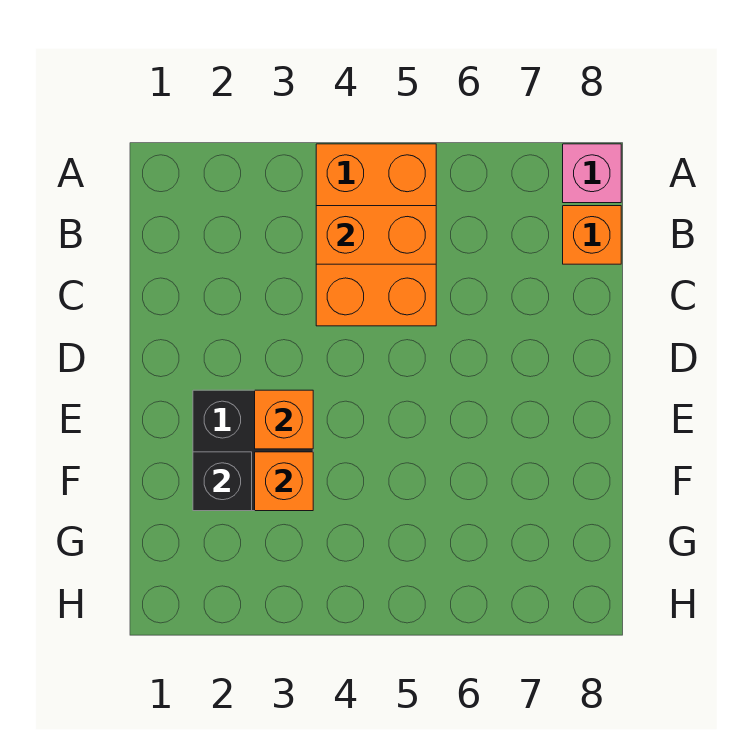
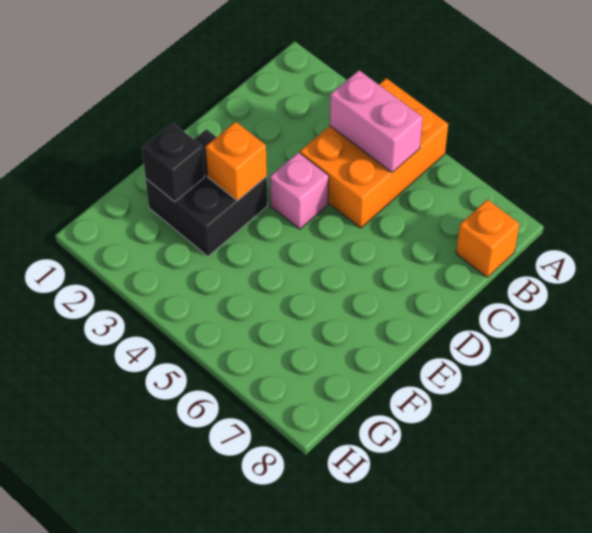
pink 1x1 brick [563,144,621,203] -> pink 1x1 brick moved to [270,152,329,229]
orange 1x2 brick [316,206,436,264] -> pink 1x2 brick [330,70,423,172]
orange 1x1 brick [255,452,313,511] -> none

